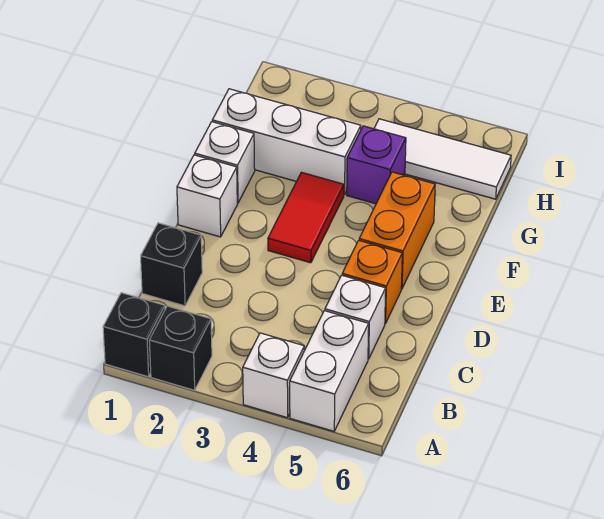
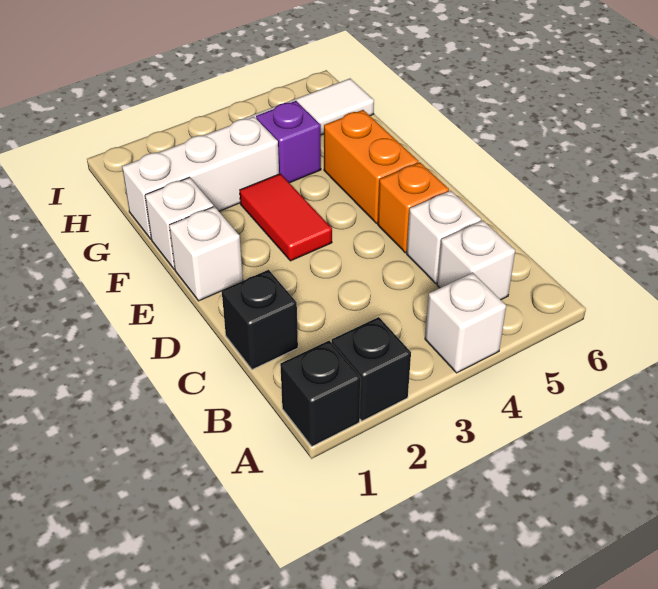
white 1x2 brick [290,311,369,431] -> white 1x1 brick [437,220,515,300]

